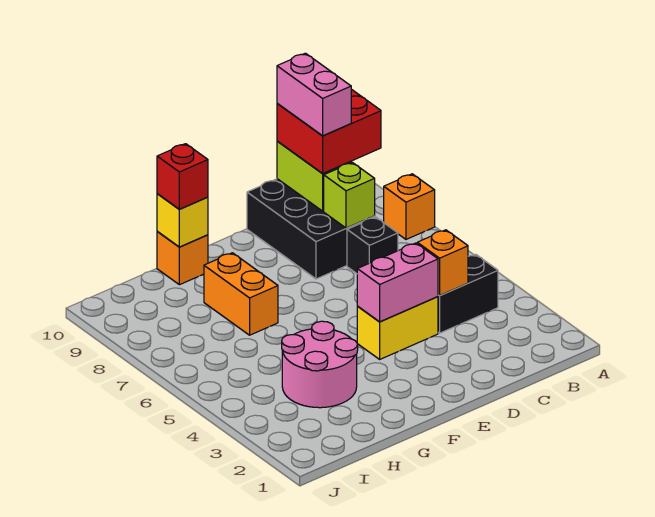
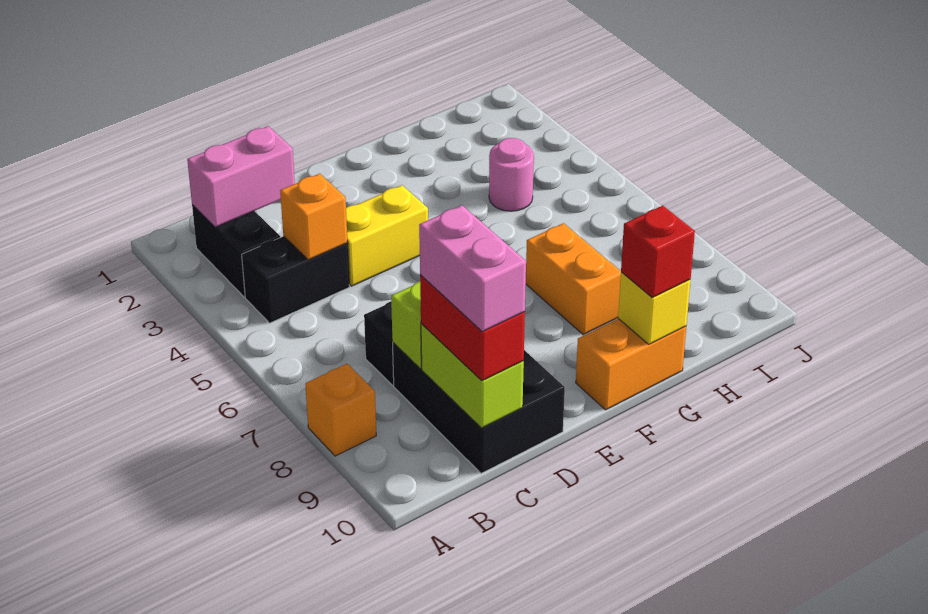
none -> black 1x2 brick [192,205,280,297]
red 2x2 brick [277,89,381,174] -> red 1x2 brick [420,275,525,381]
pink 1x2 brick [357,243,438,322] -> pink 1x2 brick moved to [187,126,295,227]
pink 2x2 round brick [282,321,358,408] -> pink 1x1 round brick [489,138,534,211]
orange 1x1 brick [157,231,208,285] -> orange 1x2 brick [576,319,686,410]

